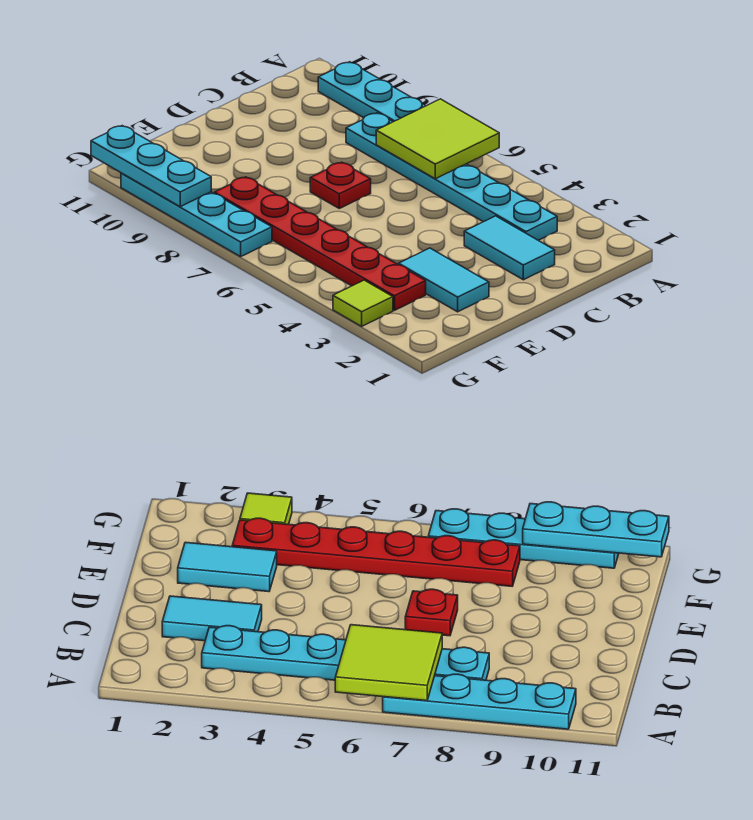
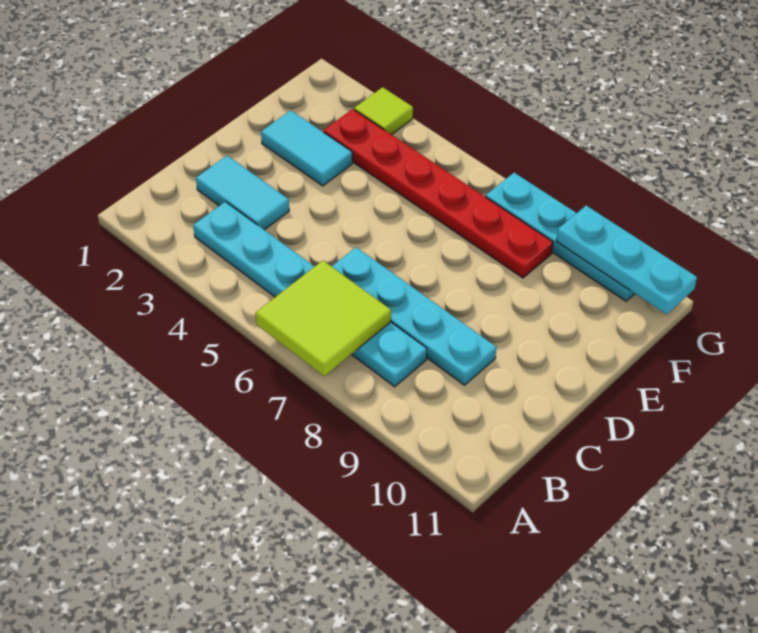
cyan 1x4 plate [318,62,426,122] -> cyan 1x4 plate moved to [332,247,496,385]
red 1x1 plate [310,162,371,208] -> none

